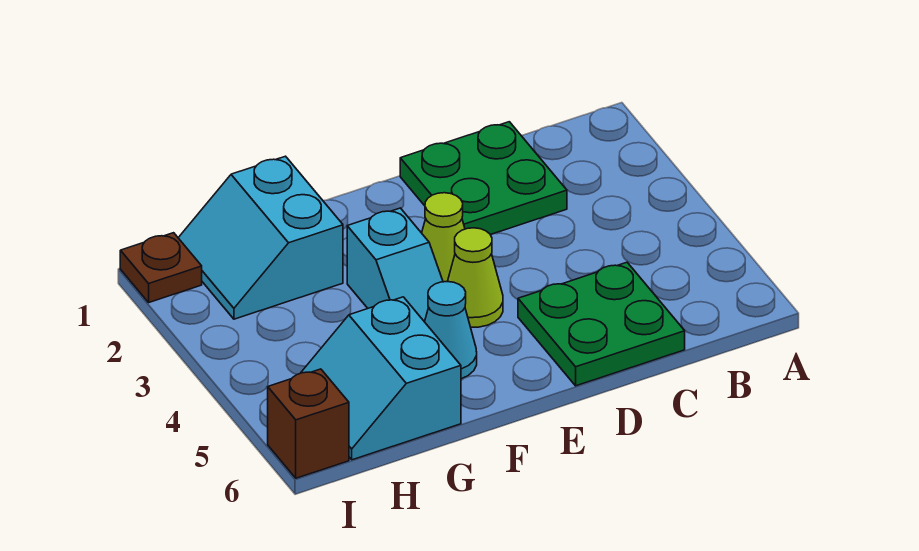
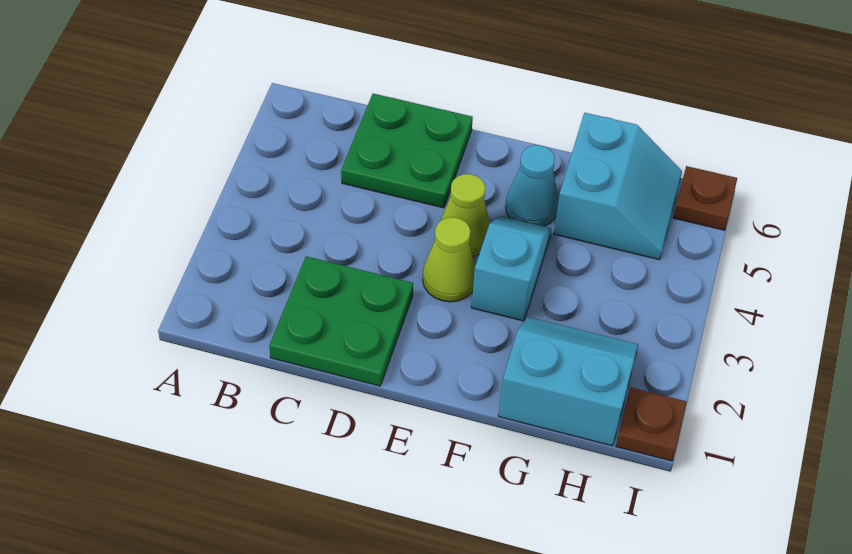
cyan 2x2 slope [178,156,343,319] -> cyan 2x2 slope turned to [498,317,638,446]
brown 1x1 brick [268,369,349,478] -> brown 1x1 plate [673,166,737,230]

